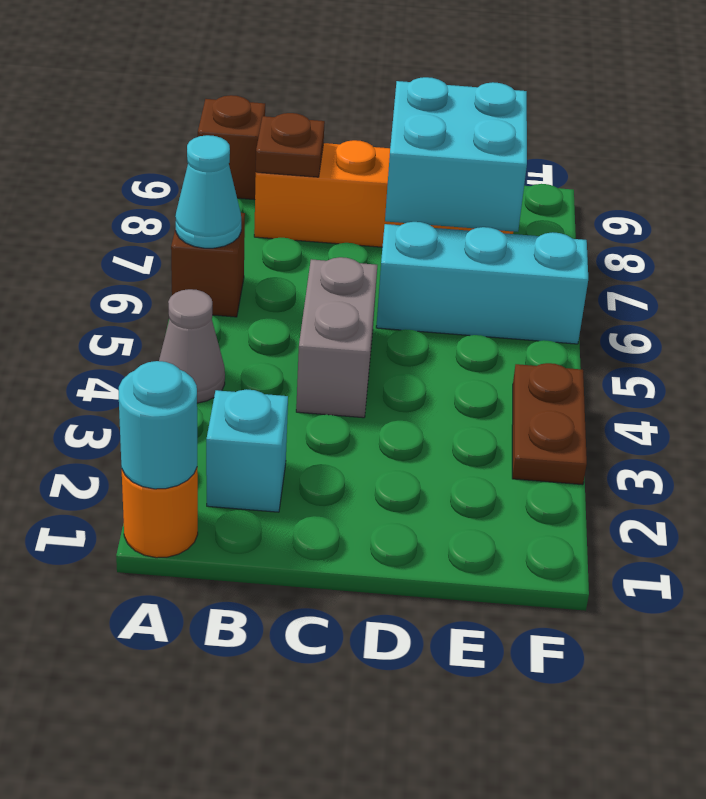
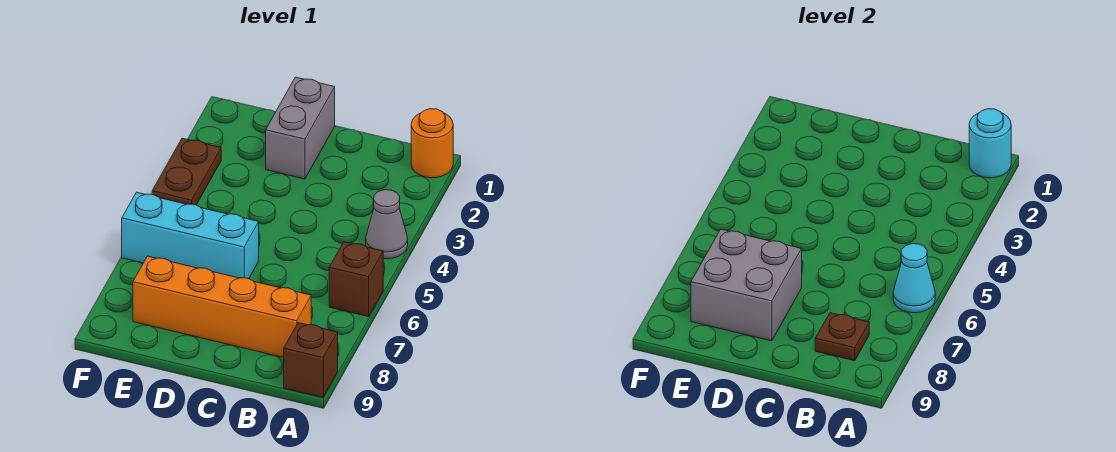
cyan 1x1 brick [206,389,288,512] -> none
grey 1x2 brick [296,257,377,418] -> grey 1x2 brick moved to [266,77,335,179]
cyan 2x2 brick [385,77,527,232] -> grey 2x2 brick [691,229,802,341]

